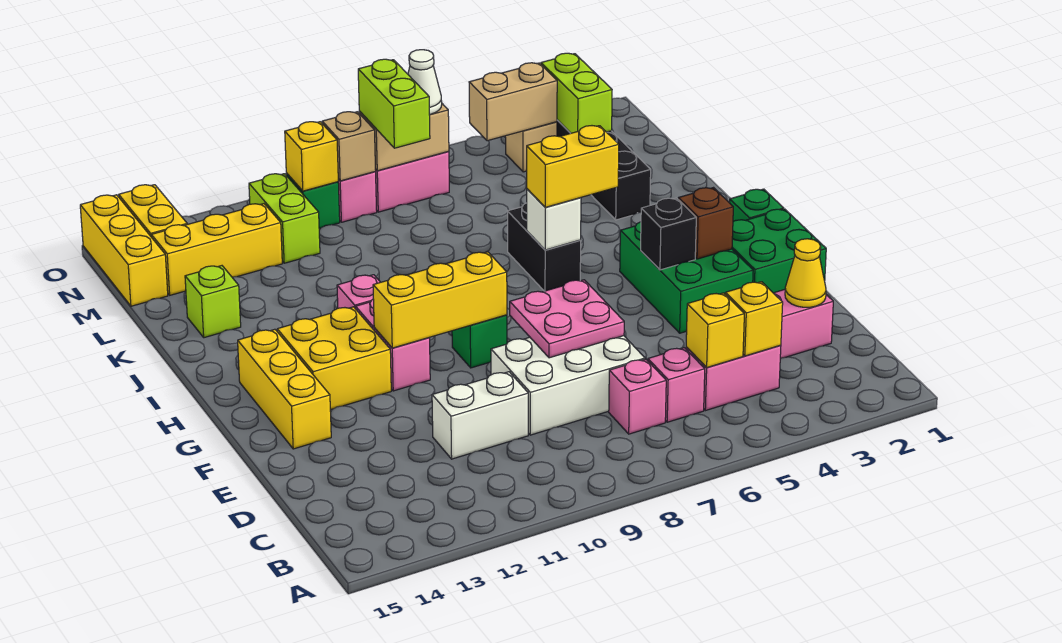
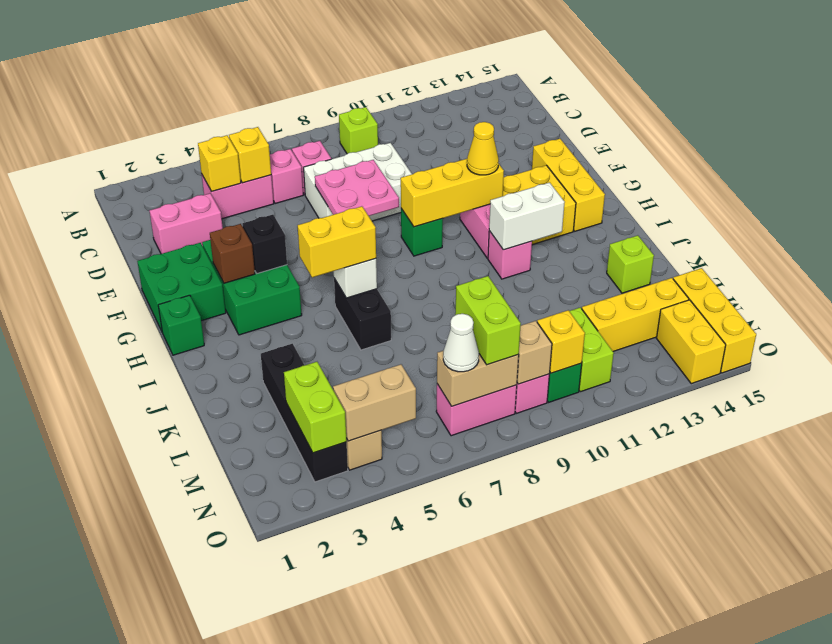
none -> lime 1x1 brick [339,107,378,154]
yellow 1x1 cone [785,239,826,307] -> yellow 1x1 cone moved to [467,122,499,175]
white 1x2 brick [432,372,528,459] -> white 1x2 brick moved to [489,183,565,250]

